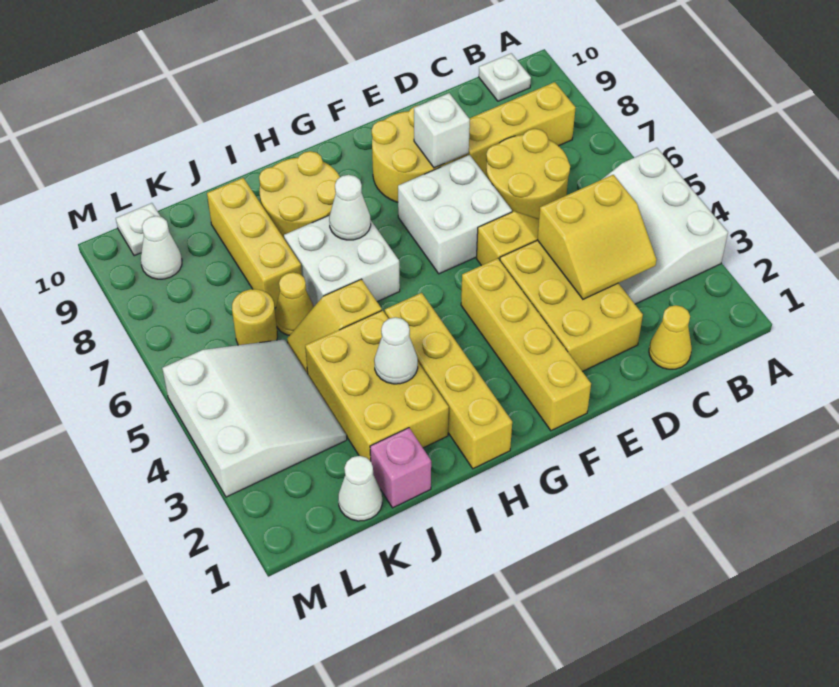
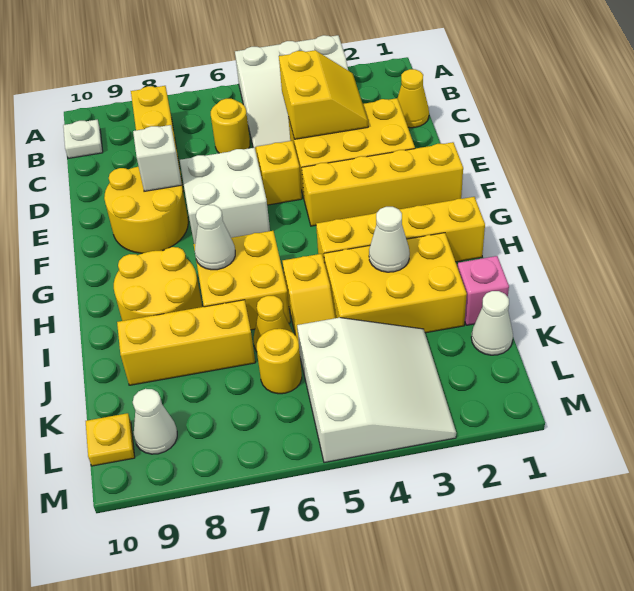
yellow 2x2 round brick [486,129,570,219] -> yellow 1x1 round brick [211,99,250,153]
white 2x2 brick [284,215,400,306] -> yellow 2x2 brick [194,231,290,330]
white 3x3 slope [162,339,347,497] -> white 3x3 slope turned to [297,318,456,463]
white 1x1 plate [116,203,161,256] -> yellow 1x1 plate [86,413,135,466]

